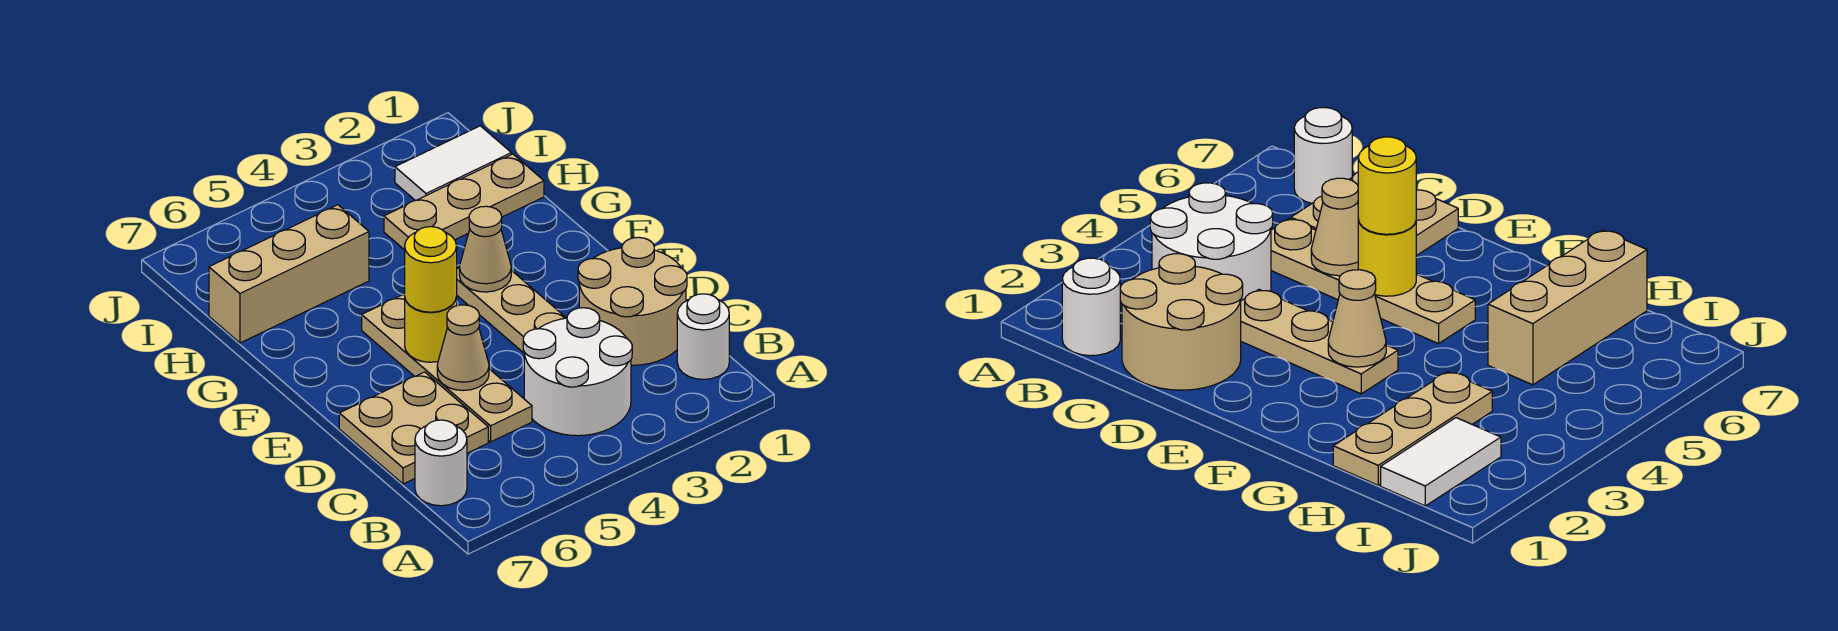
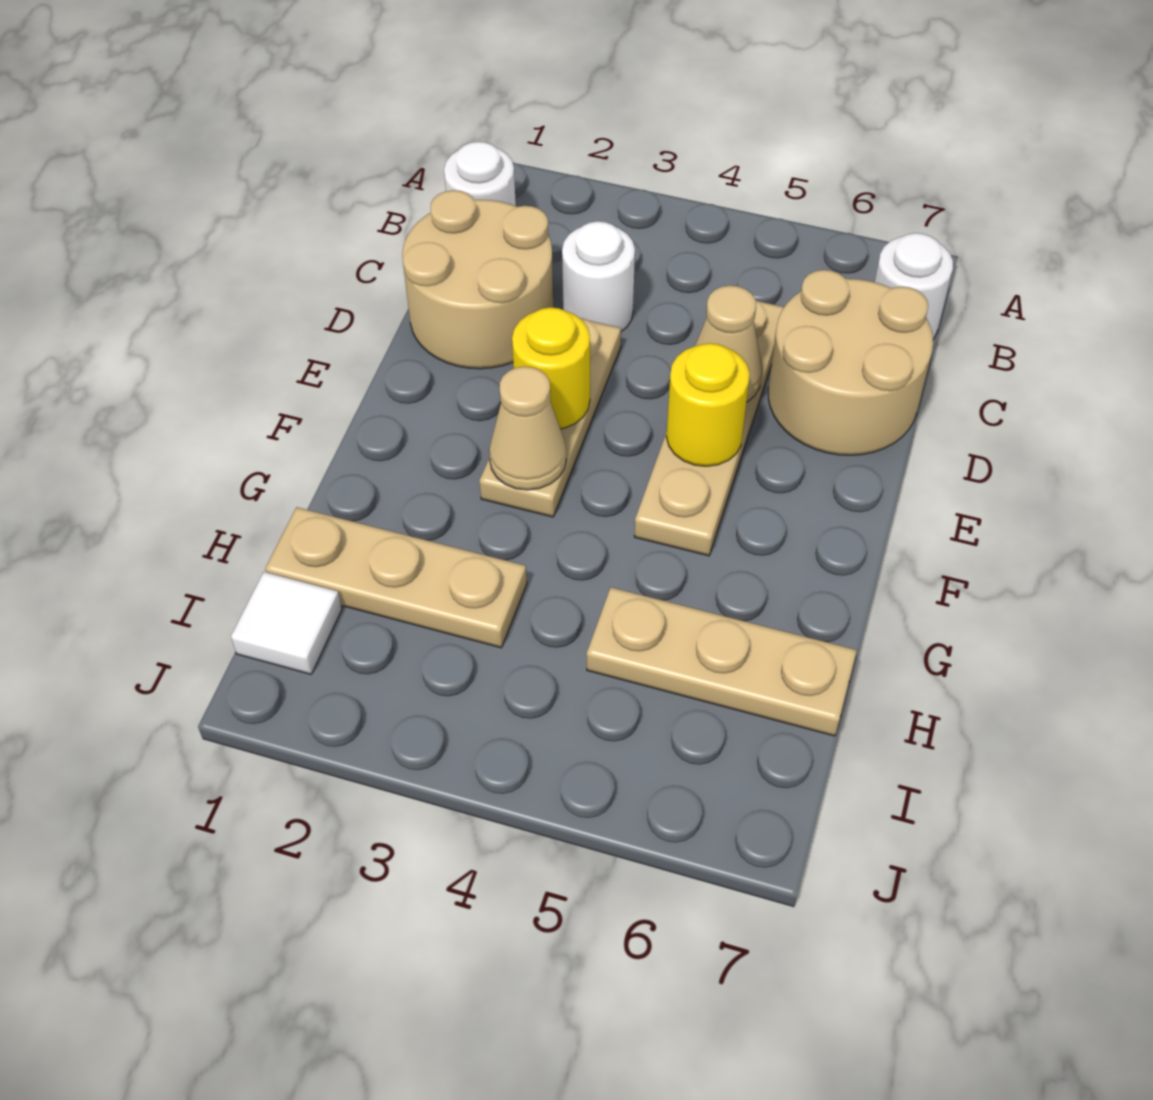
white 2x2 round brick [523,308,632,436] -> white 1x1 round brick [562,221,635,332]
tan 2x2 plate [339,372,488,484] -> tan 2x2 round brick [768,270,933,455]
yellow 1x1 round brick [405,227,457,312] -> yellow 1x1 round brick moved to [512,307,590,429]
tan 1x3 brick [209,205,369,343] -> tan 1x3 plate [587,587,857,736]
white 1x2 tile [395,126,511,200] -> white 1x1 tile [231,572,342,674]

